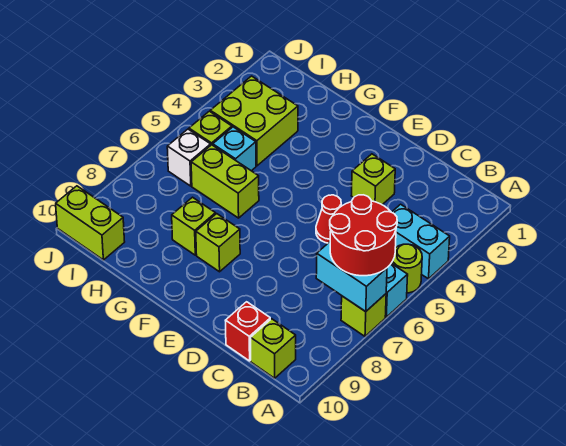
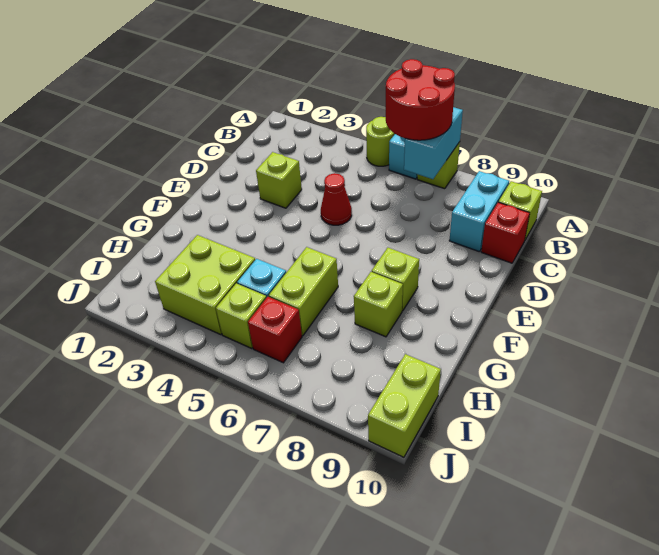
cyan 1x2 brick [392,204,450,279] -> cyan 1x2 brick moved to [449,171,509,252]
white 1x1 brick [167,129,211,186] -> red 1x1 brick [248,297,302,363]

